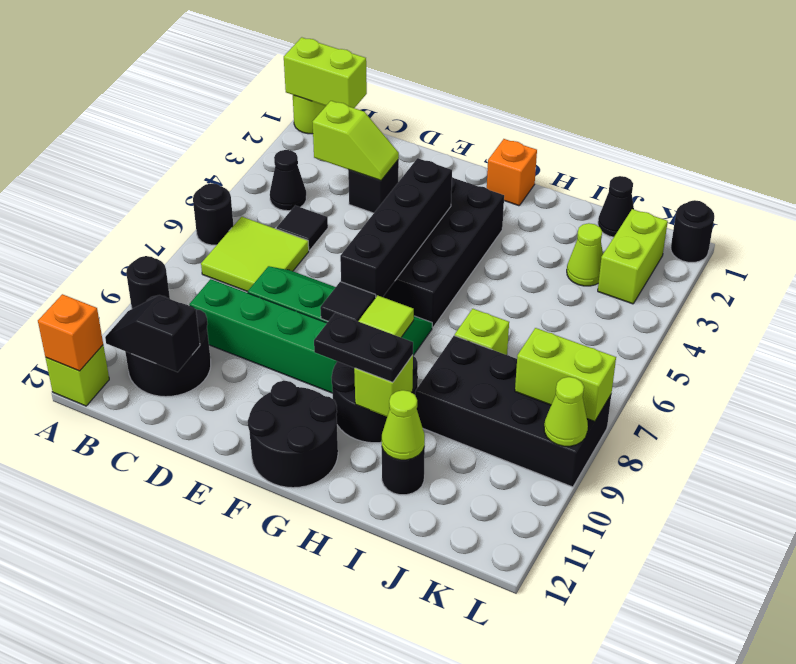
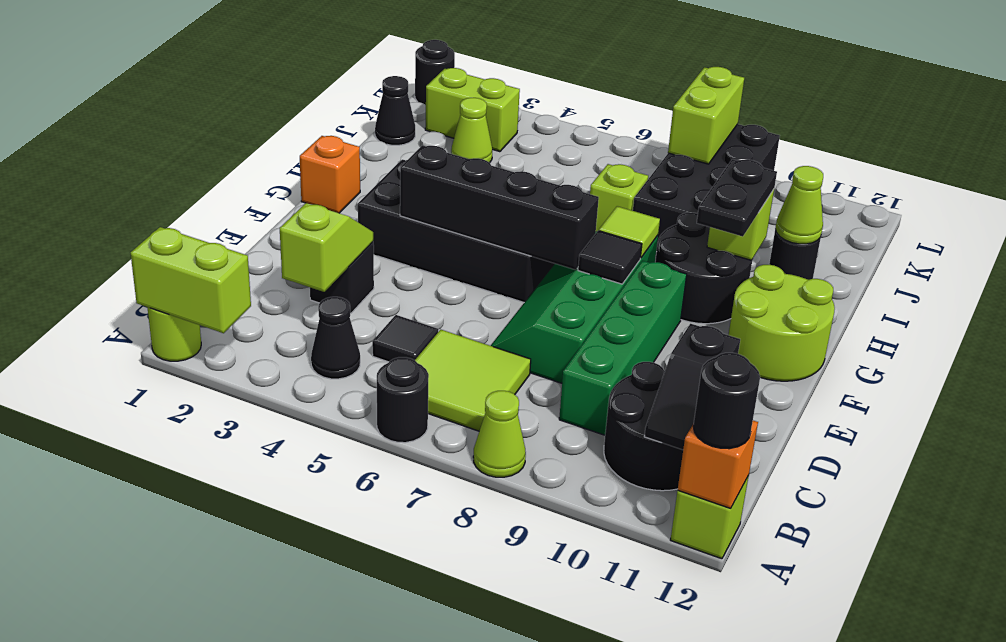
lime 1x2 brick [284,37,367,108] -> lime 1x2 brick turned to [131,227,251,333]
black 1x1 round brick [126,256,170,309] -> black 1x1 round brick moved to [693,353,760,449]
black 2x2 round brick [248,381,338,488] -> lime 2x2 round brick [728,265,835,381]
lime 1x1 cone [544,377,588,446] -> lime 1x1 cone moved to [473,391,526,477]

